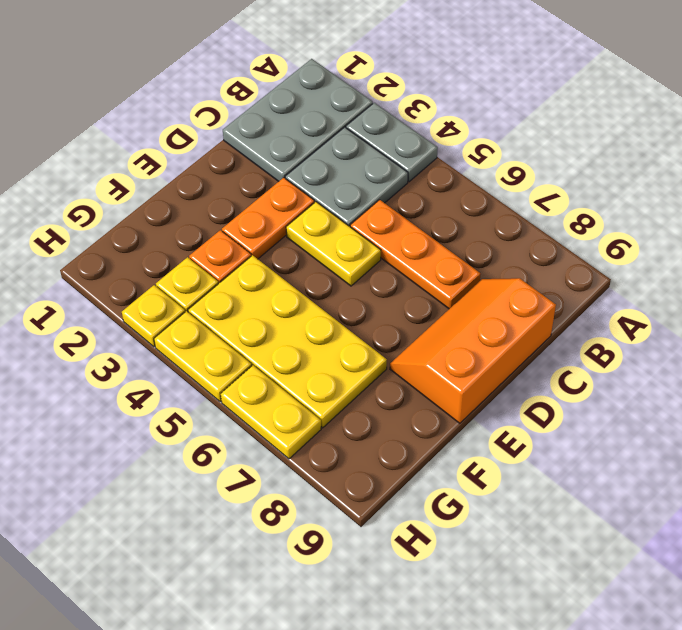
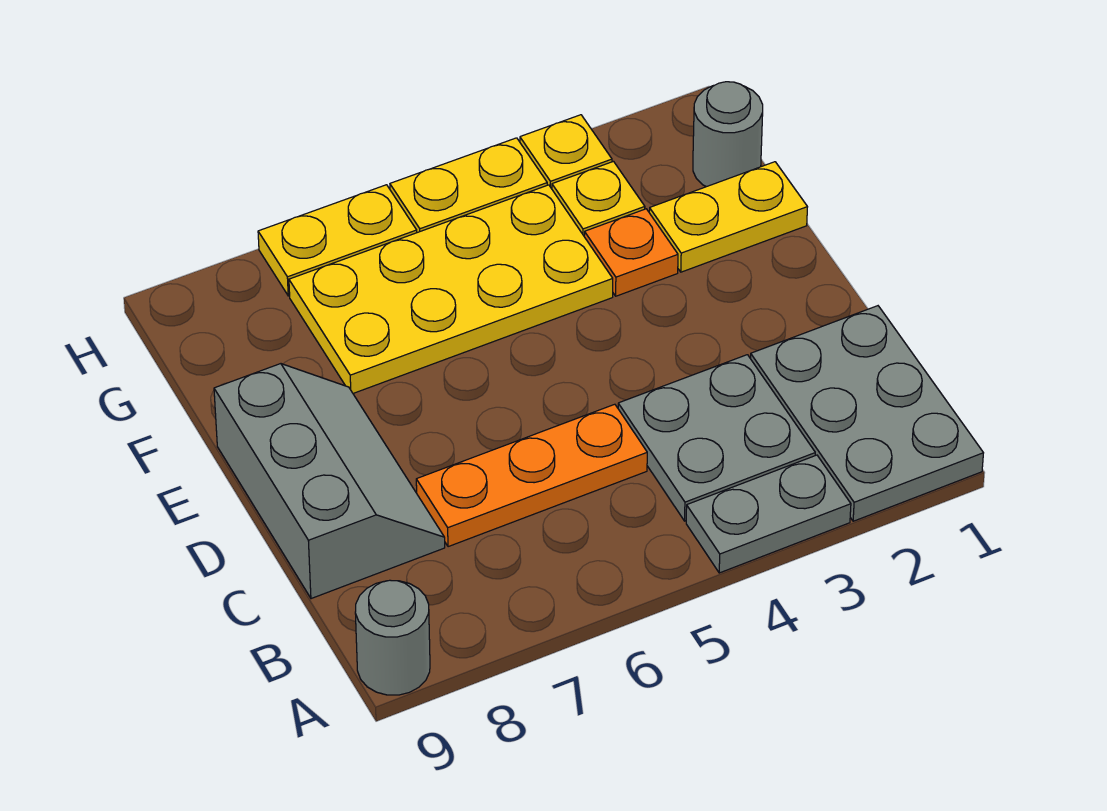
none -> grey 1x1 round brick [355,580,430,695]
orange 2x3 slope [390,278,556,423] -> grey 2x3 slope [214,364,445,599]
orange 1x2 plate [222,178,314,259] -> none
yellow 1x2 plate [286,202,381,286] -> yellow 1x2 plate moved to [649,162,807,272]
none -> grey 1x1 round brick [693,82,763,187]

